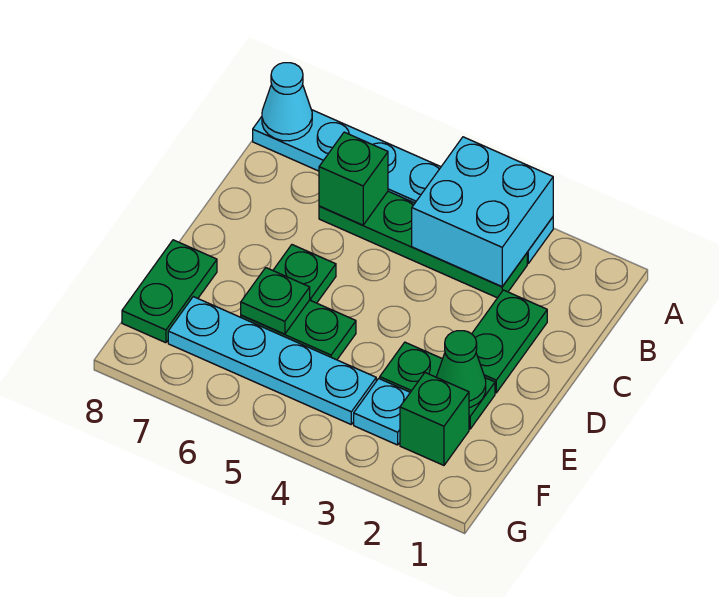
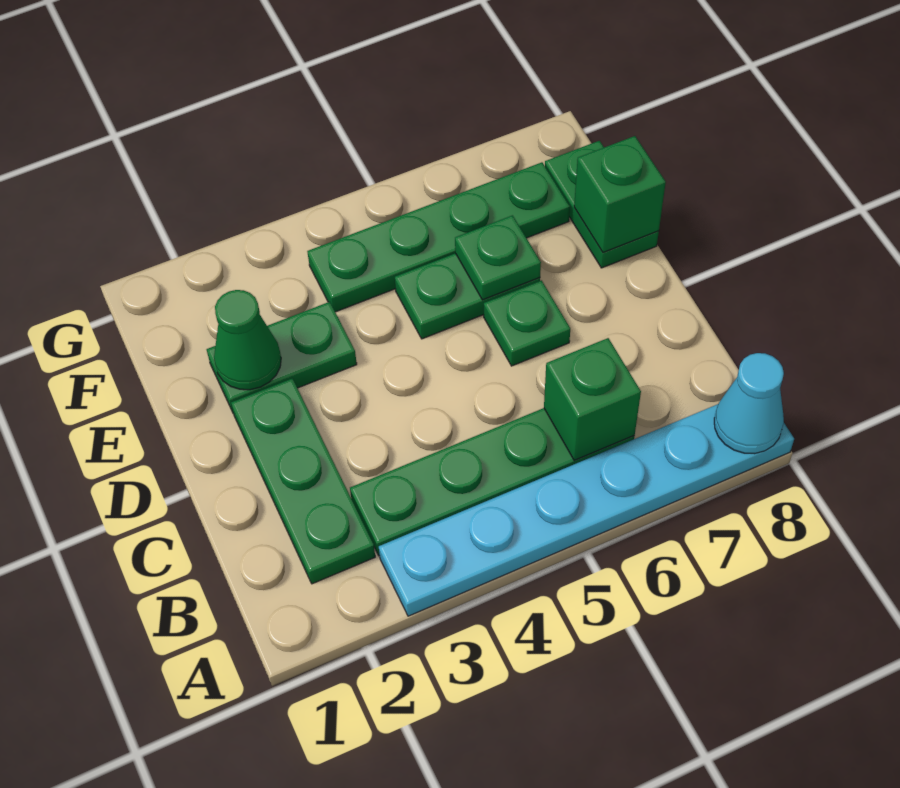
cyan 2x2 brick [412,137,553,286] -> none
green 1x2 plate [472,290,547,393] -> green 1x3 plate [231,378,375,584]
green 1x1 brick [400,373,469,465] -> green 1x1 brick moved to [574,136,666,252]
cyan 1x1 plate [354,378,410,445] -> none
cyan 1x4 plate [168,297,376,424] -> green 1x4 plate [307,162,570,312]

